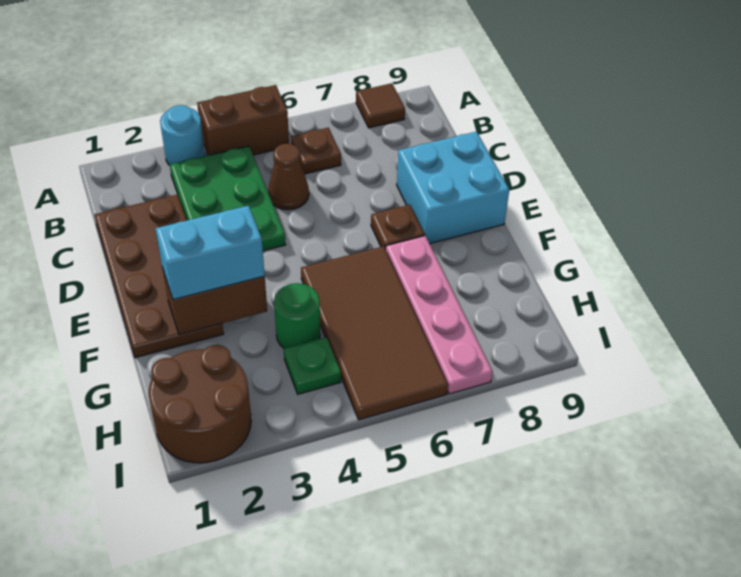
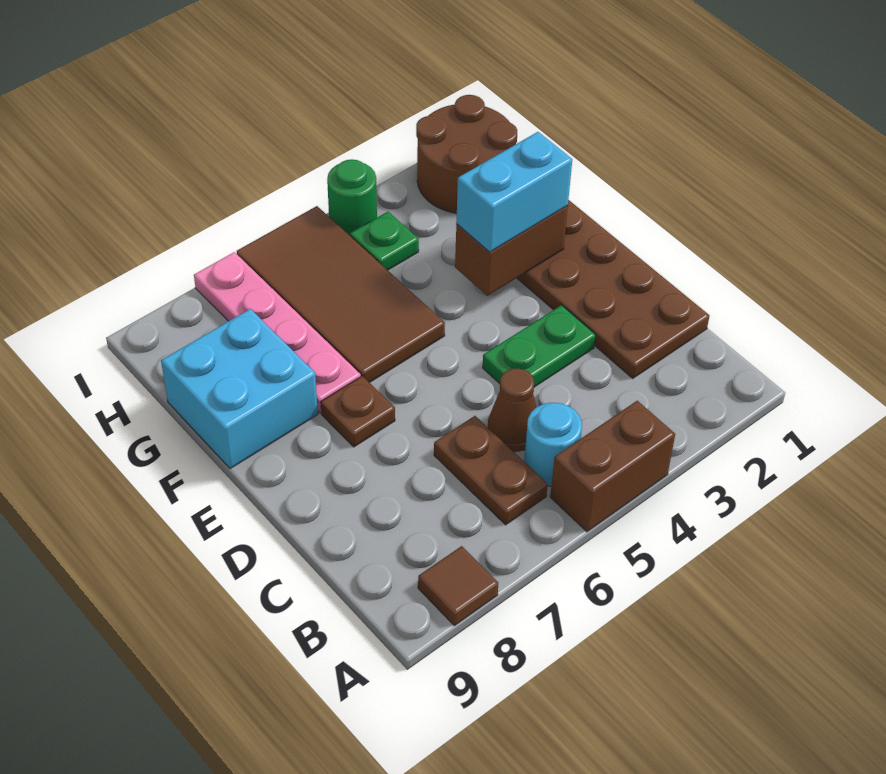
cyan 1x1 round brick [160,105,205,165] -> cyan 1x1 round brick moved to [524,403,582,486]
green 2x3 plate [170,146,286,251] -> green 1x2 plate [483,305,596,387]
brown 1x1 plate [291,128,341,174] -> brown 1x2 plate [434,416,548,525]
cyan 2x2 brick [397,132,509,244] -> cyan 2x2 brick moved to [161,309,318,469]
green 1x1 round brick [274,283,320,348] -> green 1x1 round brick moved to [327,159,377,236]

